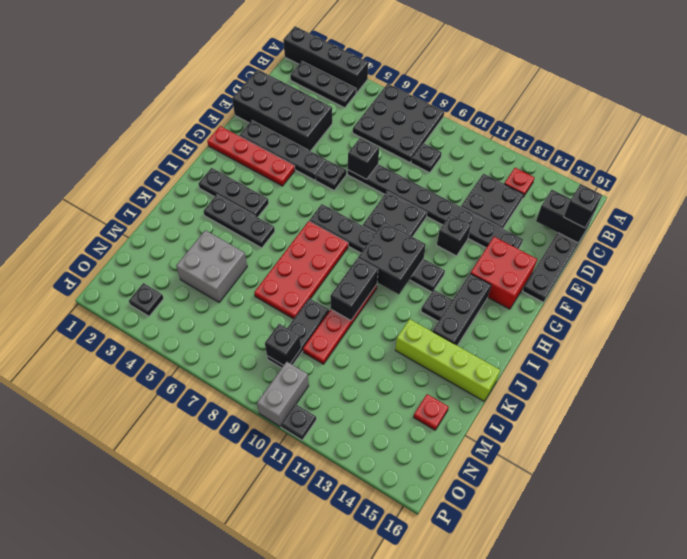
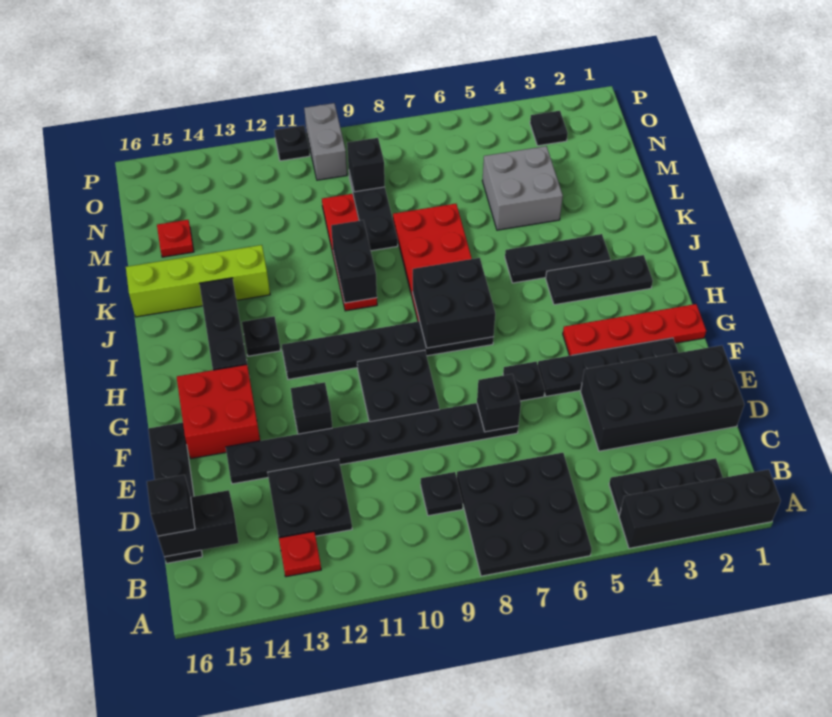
black 2x2 brick [358,222,426,294] -> black 2x2 brick moved to [413,258,495,348]

